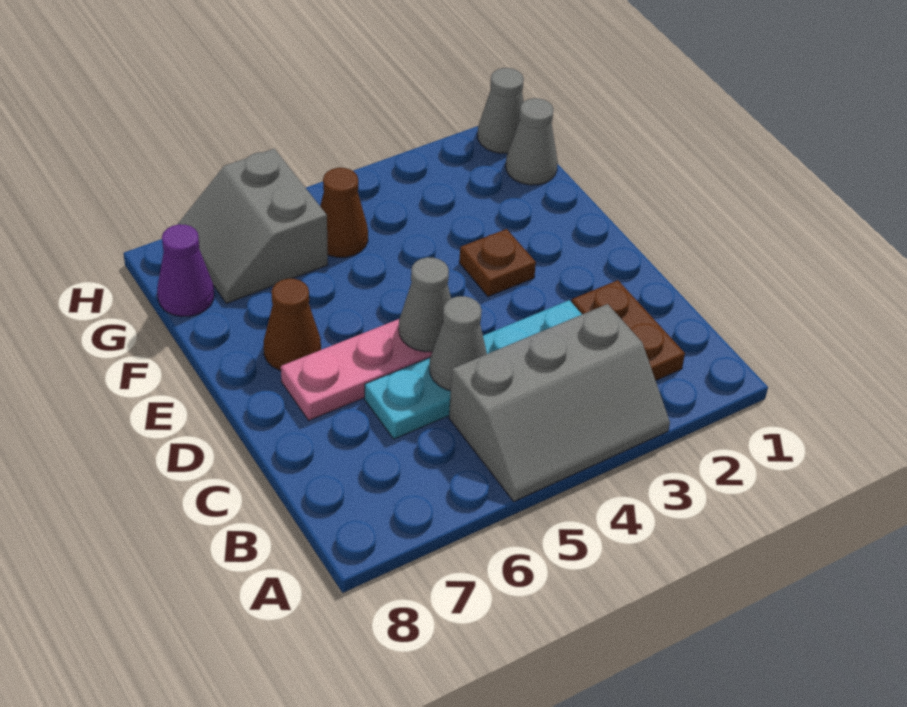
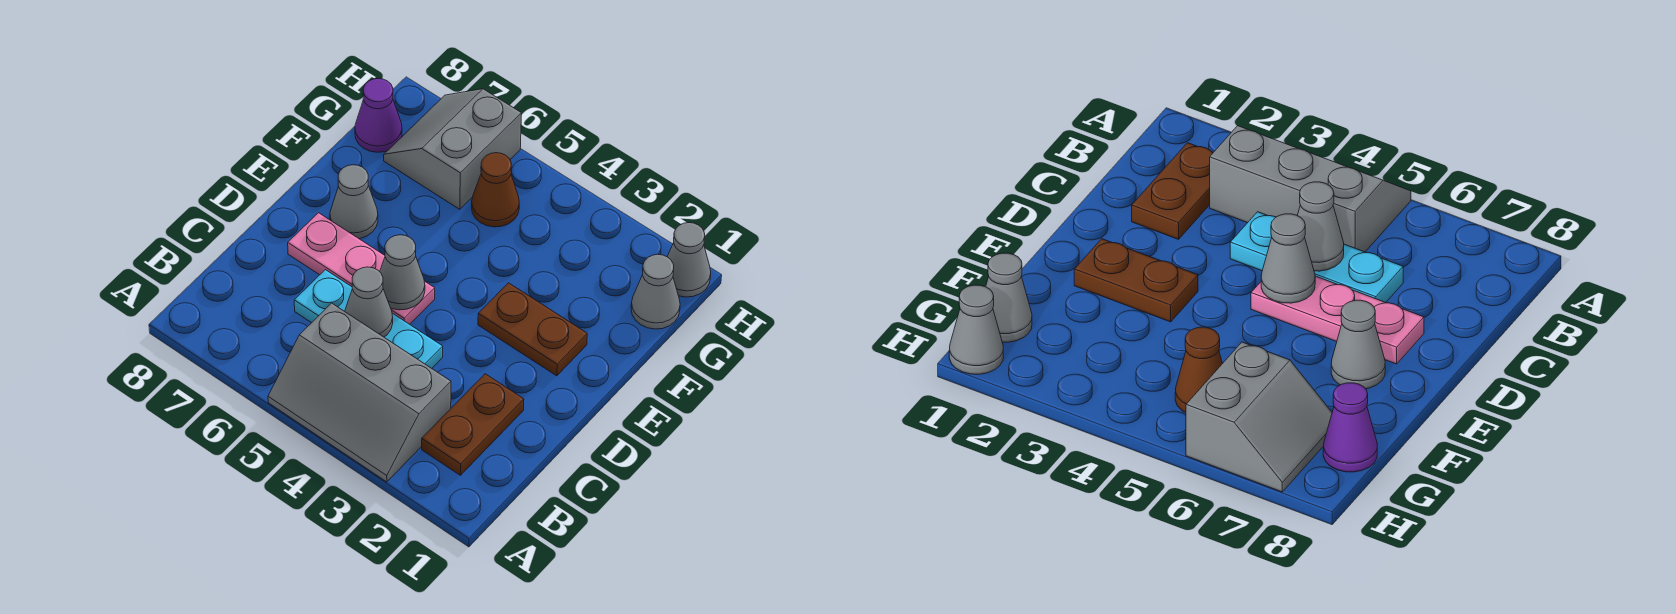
cyan 1x4 plate [365,300,582,439] -> cyan 1x3 plate [294,270,443,368]
brown 1x1 plate [459,229,536,296] -> brown 1x2 plate [478,283,587,376]
brown 1x1 cone [264,279,321,371] -> grey 1x1 cone [330,165,378,239]

